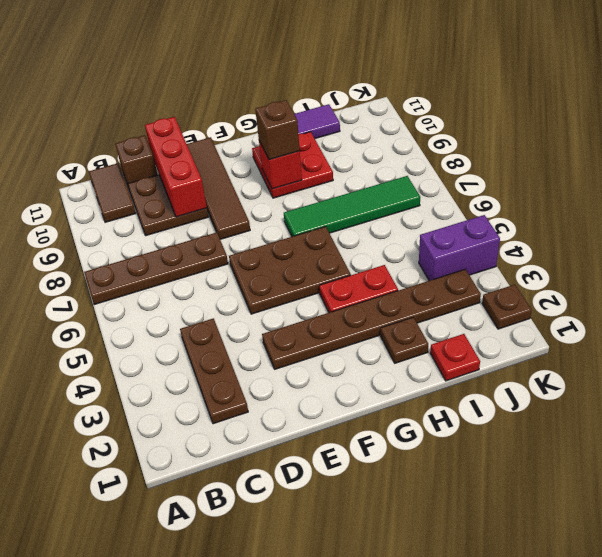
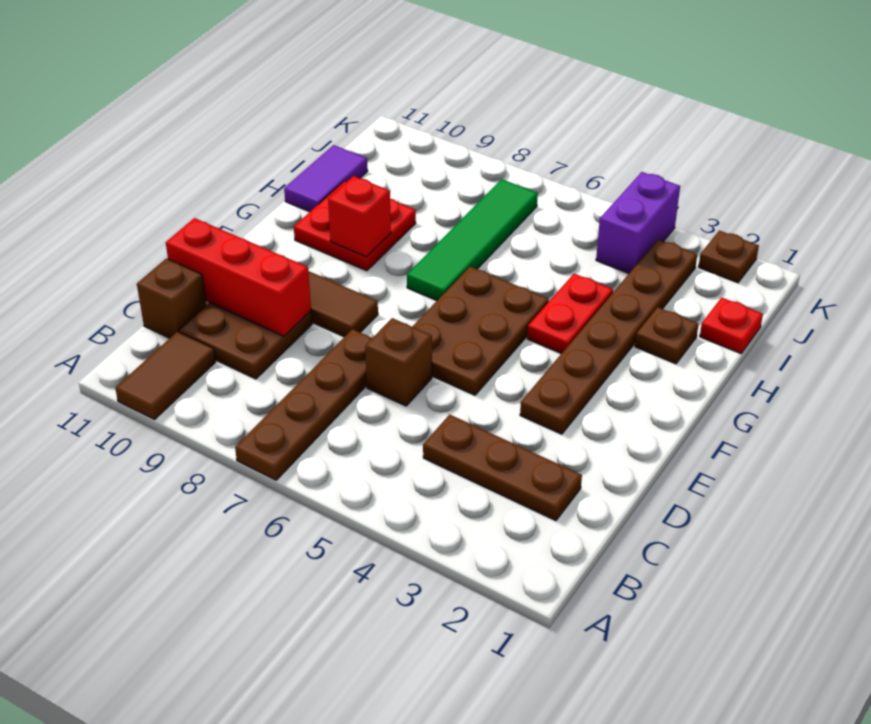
brown 1x2 tile [89,163,136,222] -> brown 1x2 tile turned to [115,331,216,419]
brown 1x1 brick [255,100,300,160] -> brown 1x1 brick moved to [365,318,432,406]

